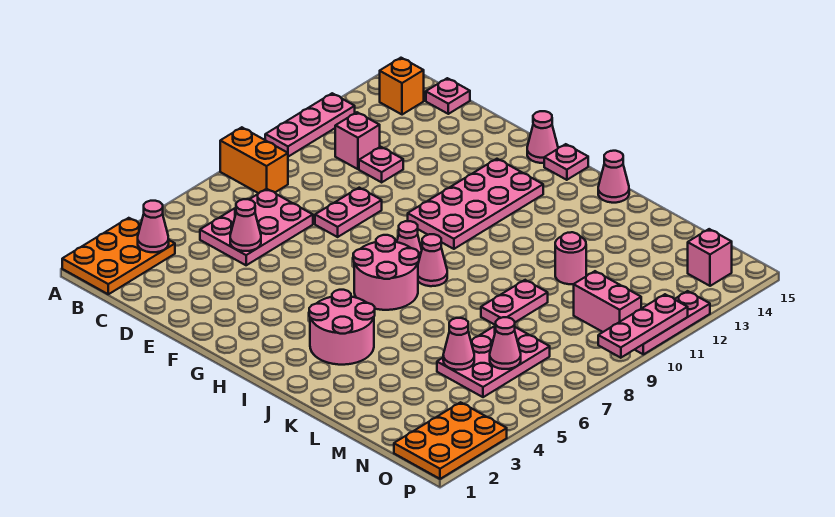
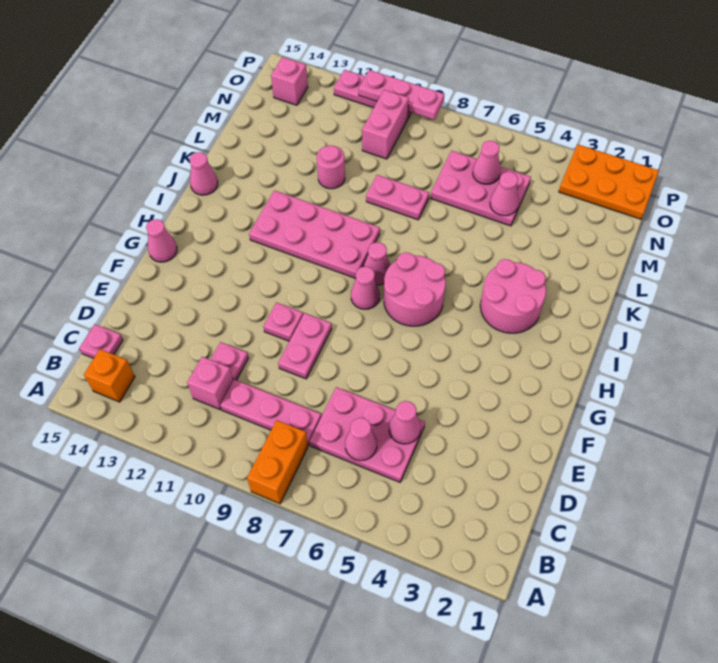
orange 2x3 plate [62,218,175,294] -> none
pink 1x3 plate [265,93,355,157] -> pink 1x3 plate moved to [220,380,321,445]
pink 1x1 cone [138,201,169,252] -> pink 1x1 cone moved to [345,418,377,461]
pink 1x2 plate [315,188,382,237] -> pink 1x2 plate turned to [278,313,332,379]
pink 2x4 plate [408,159,543,249] -> pink 2x4 plate moved to [249,190,380,278]
pink 1x1 plate [544,144,588,180] -> pink 1x1 plate moved to [263,303,303,341]

